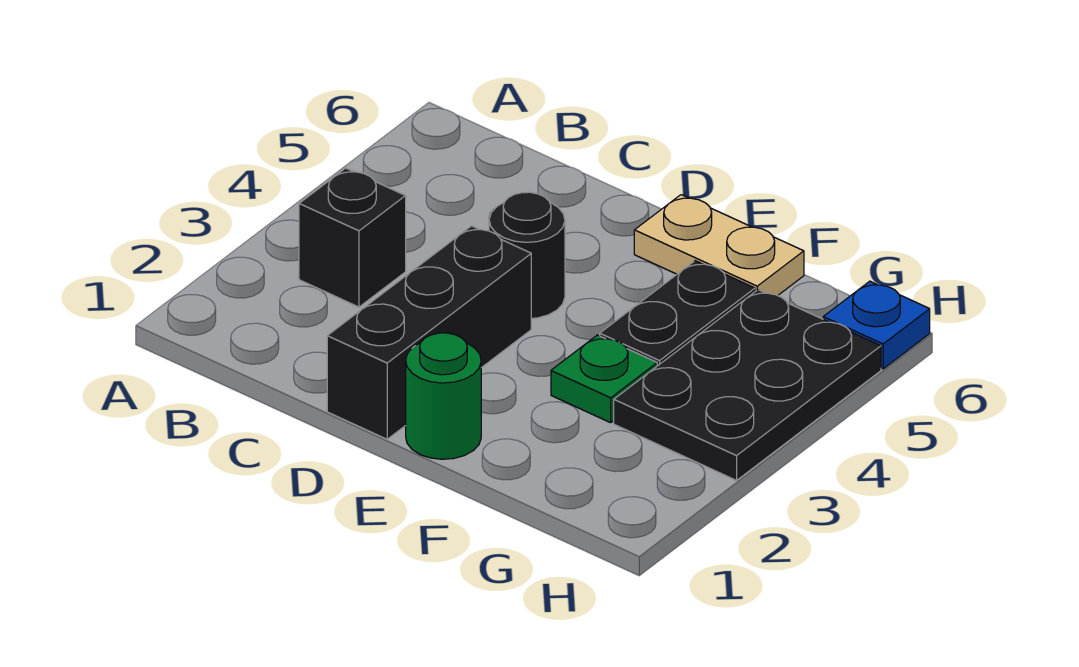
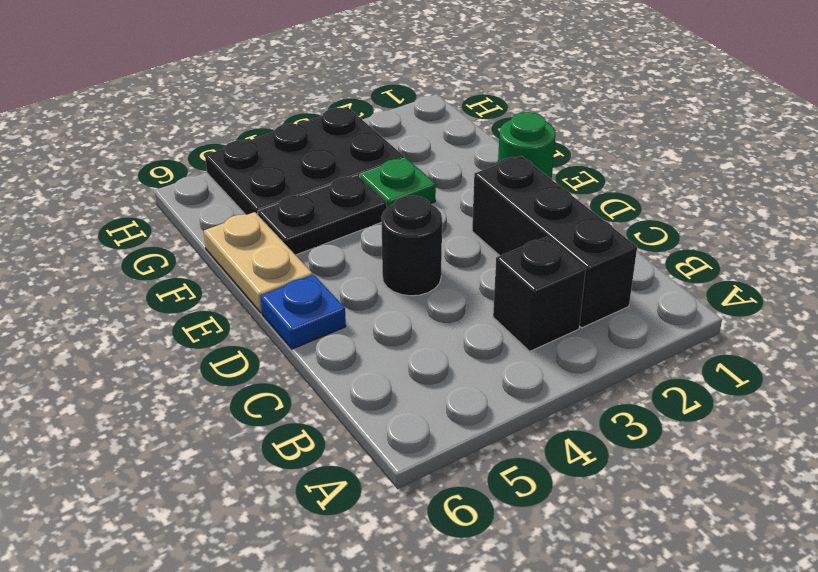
black 1x3 brick [327,226,531,439] -> black 1x3 brick turned to [472,156,637,328]
blue 1x1 plate [823,281,930,369] -> blue 1x1 plate moved to [261,275,346,349]

